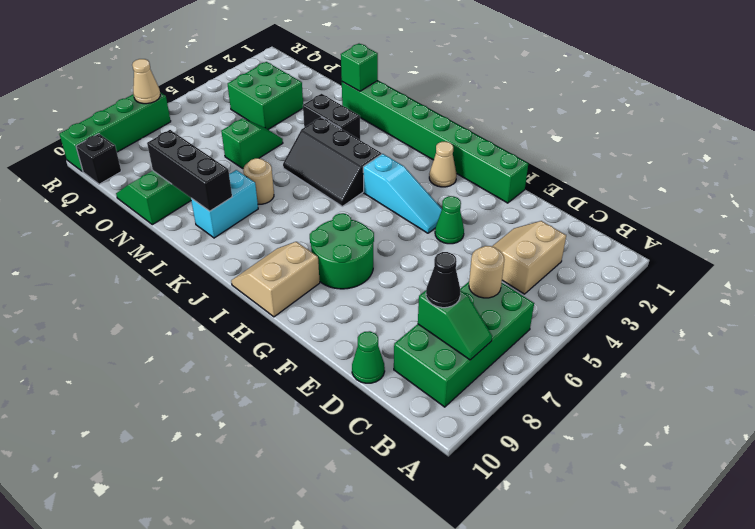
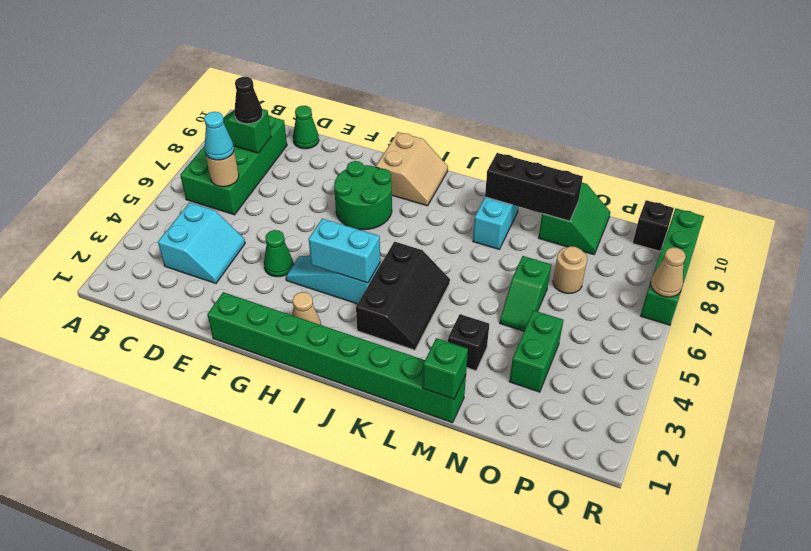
tan 2x2 slope [492,221,566,294] -> cyan 2x2 slope [158,203,245,283]
none -> cyan 1x1 cone [204,112,234,160]
none -> cyan 1x2 brick [309,218,380,283]
black 2x3 slope [283,117,382,206] -> black 2x3 slope turned to [356,242,450,350]
black 1x2 brick [303,94,360,140] -> black 1x1 brick [448,314,489,371]
tan 1x1 round brick [243,158,274,204] -> tan 1x1 round brick moved to [553,246,587,294]
green 2x2 brick [228,62,303,129] -> green 1x2 brick [509,310,563,392]

